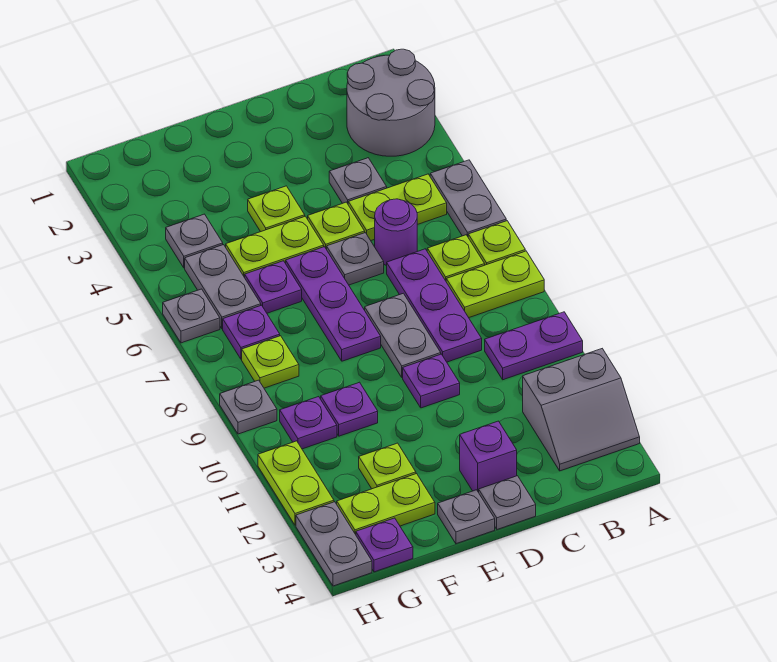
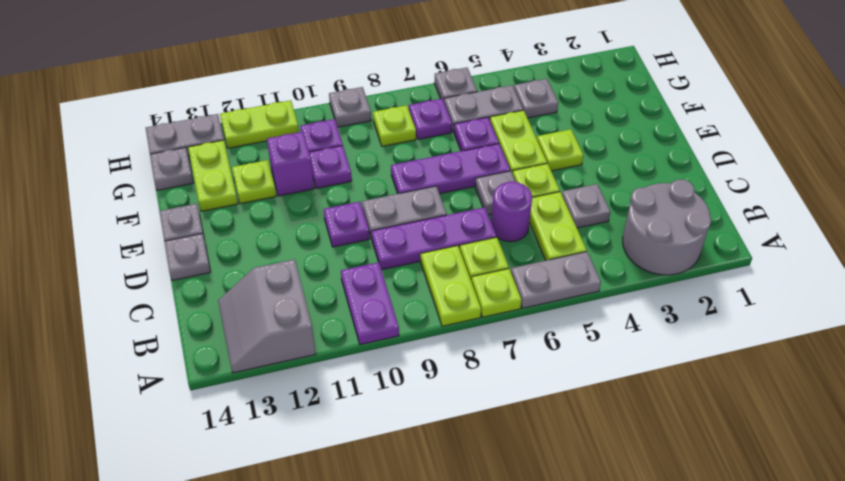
purple 1x1 brick [460,421,517,492] -> purple 1x1 brick moved to [267,132,314,196]
purple 1x1 plate [356,518,413,572] -> grey 1x1 plate [150,147,193,190]

